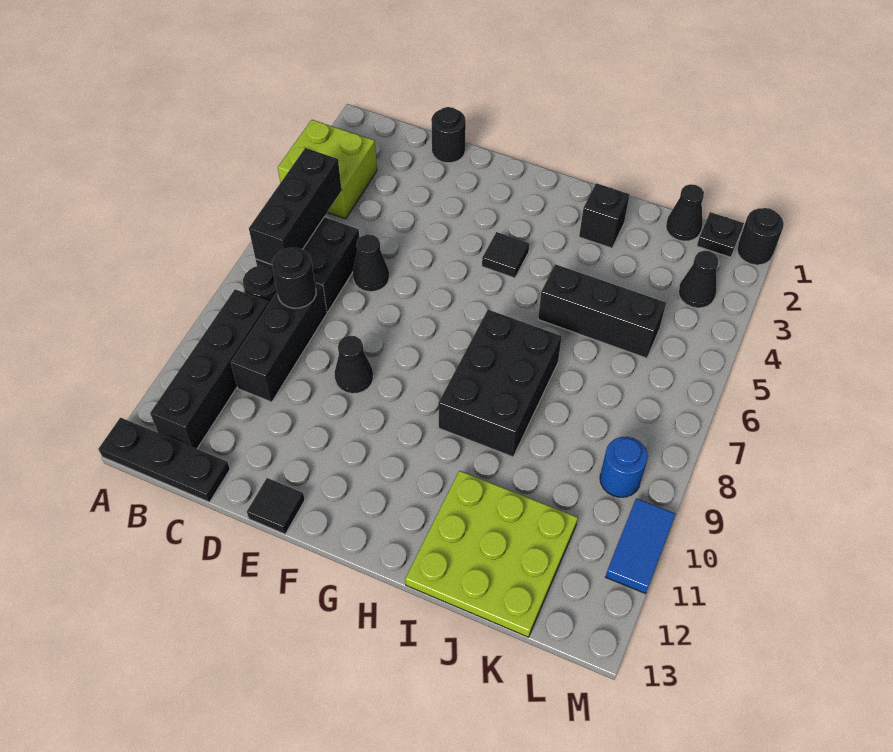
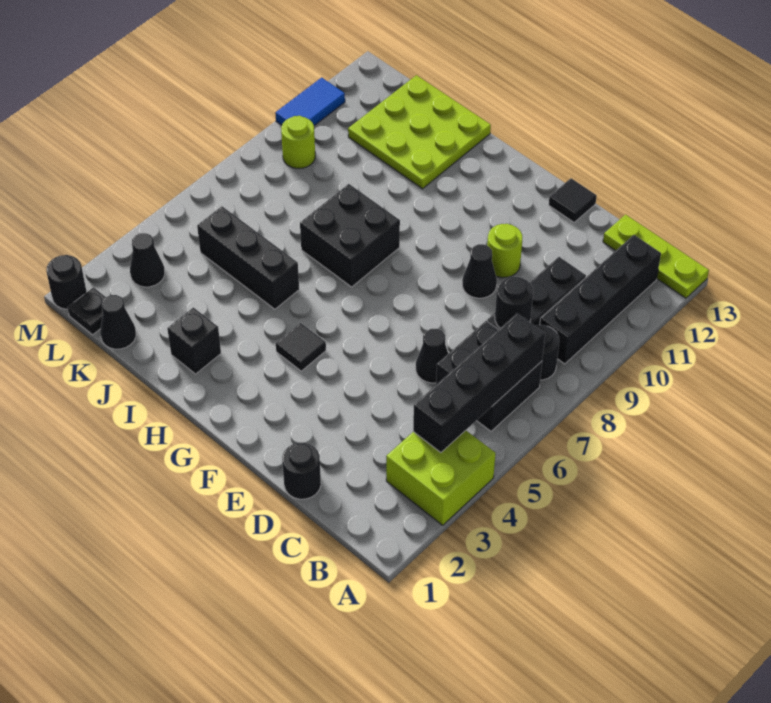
black 1x3 plate [98,418,230,502] -> lime 1x3 plate [603,215,709,298]
black 1x3 brick [249,148,342,265] -> black 1x4 brick [413,313,545,452]
none -> lime 1x1 round brick [487,224,522,278]
black 2x3 brick [438,310,562,457] -> black 2x2 brick [300,184,400,287]
blue 1x1 round brick [600,437,648,497] -> lime 1x1 round brick [281,116,315,168]

